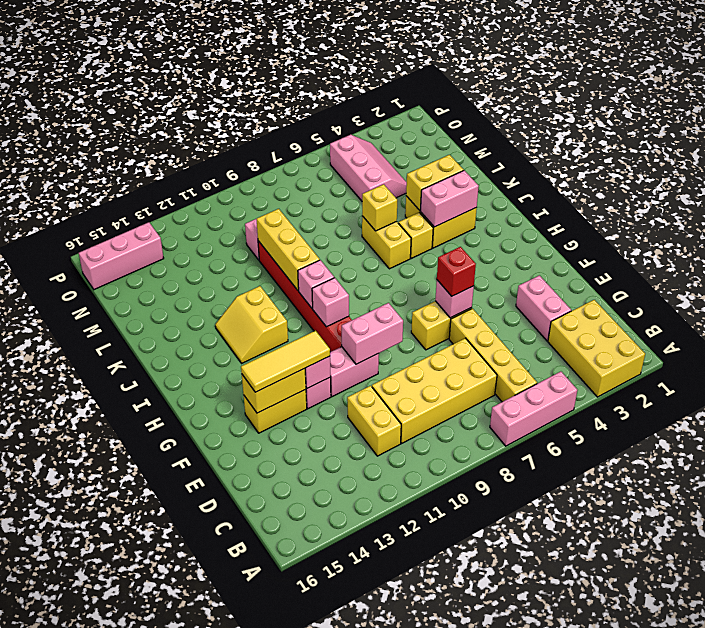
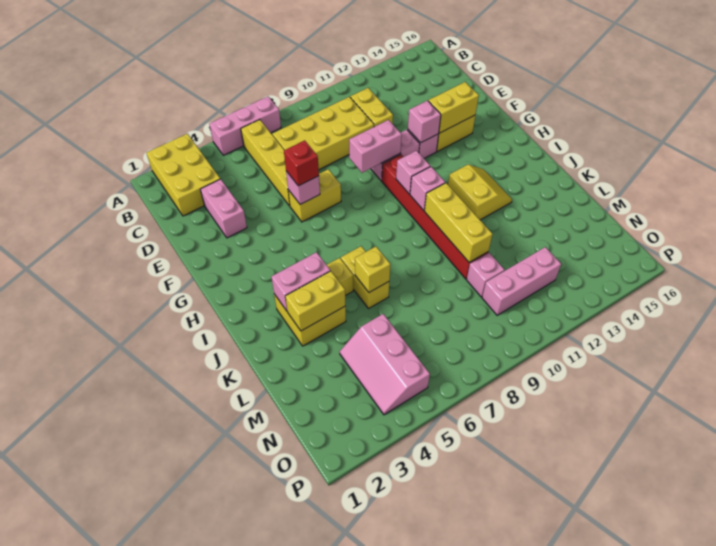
yellow 1x3 tile [241,331,330,392] -> none
pink 1x3 brick [79,222,164,290] -> pink 1x3 brick moved to [482,247,561,315]

